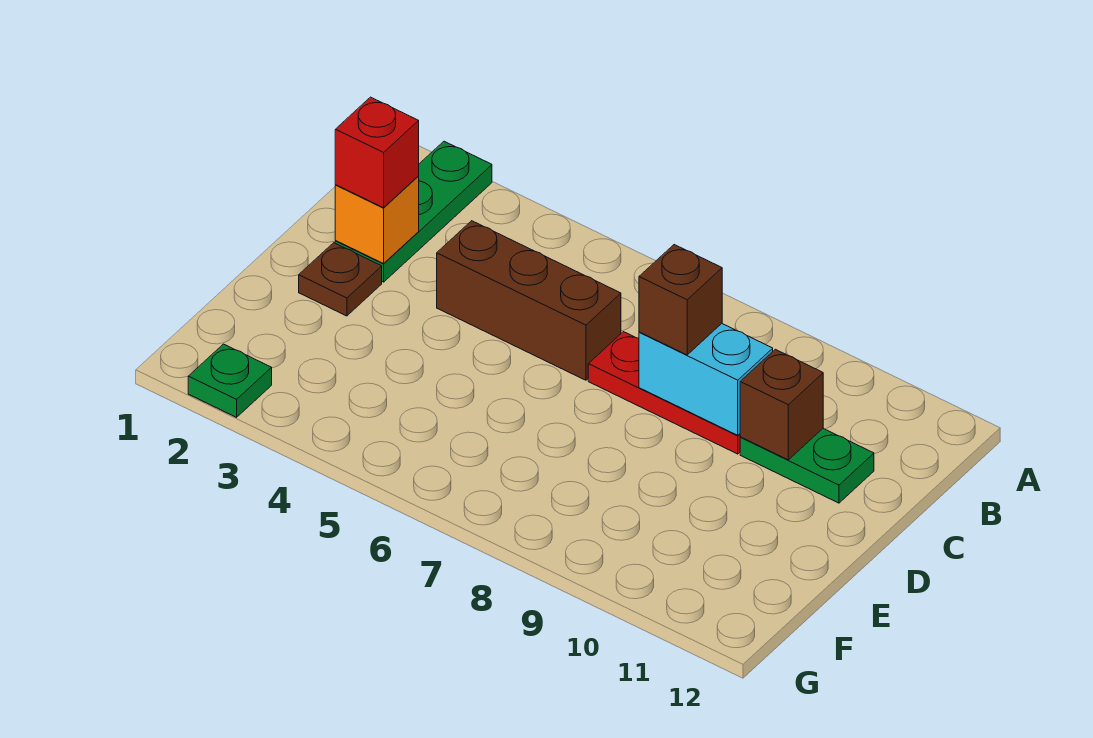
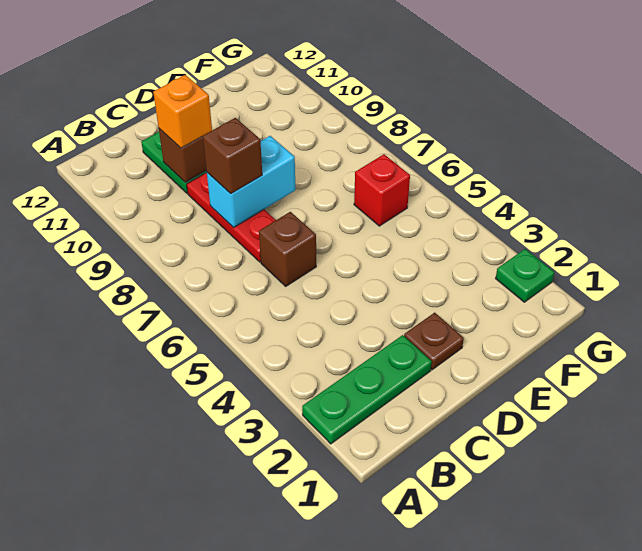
orange 1x1 brick [335,177,419,264] -> orange 1x1 brick moved to [153,75,212,148]
red 1x1 brick [335,97,419,208] -> red 1x1 brick moved to [354,154,410,226]
brown 1x3 brick [437,221,621,380] -> brown 1x1 brick [259,212,316,286]
cyan 1x2 brick [639,324,773,435] -> cyan 1x2 brick turned to [207,136,295,228]

